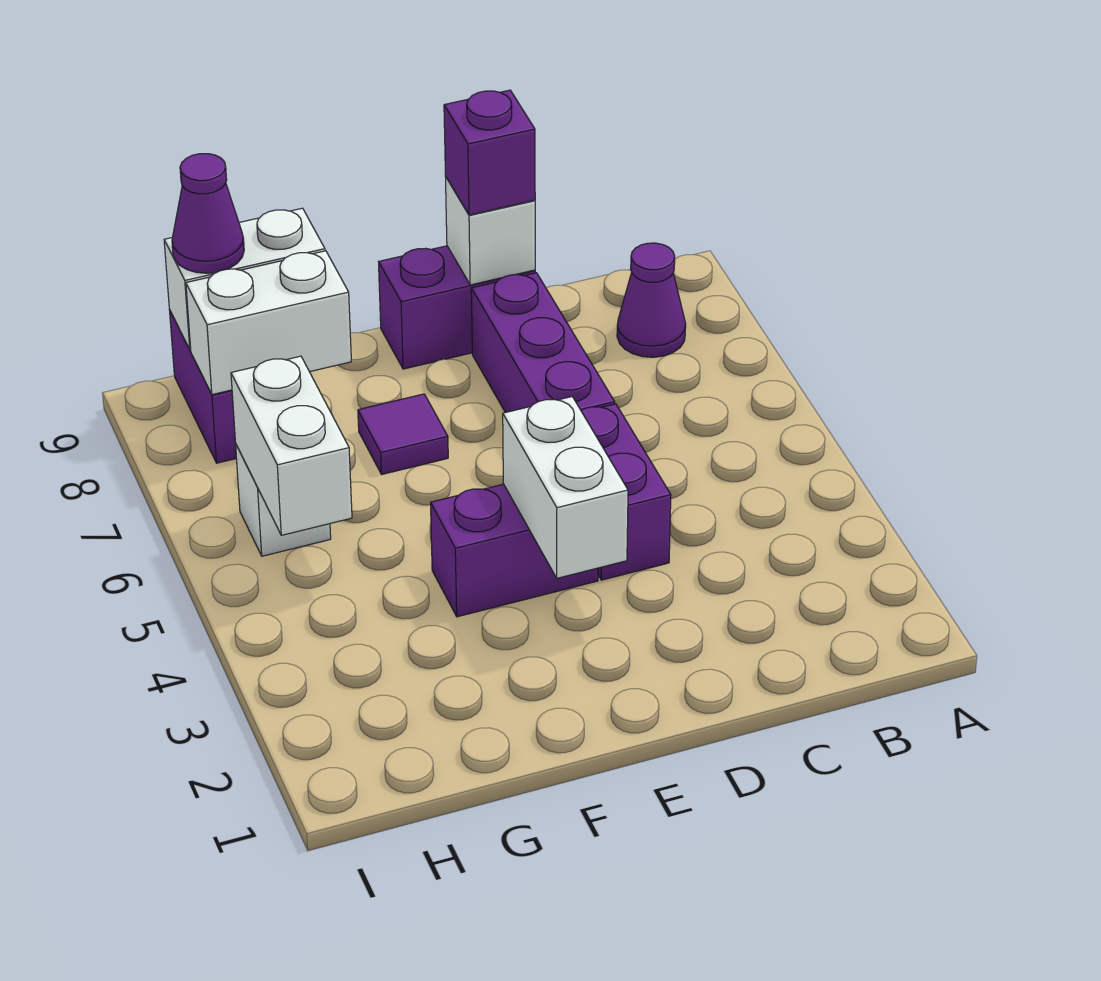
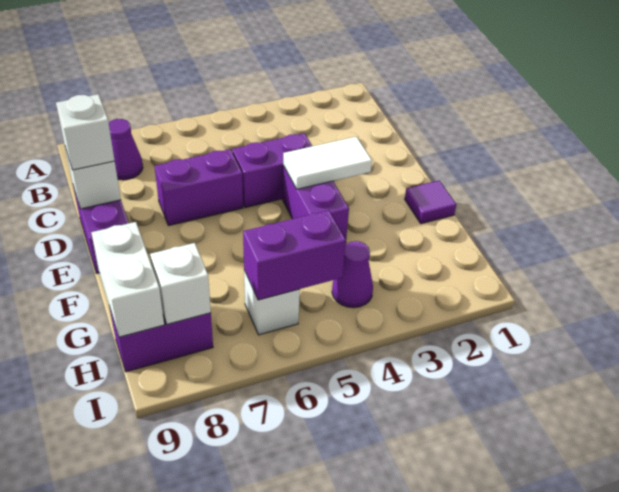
purple 1x3 brick [471,273,615,413] -> purple 1x2 brick [155,149,243,226]
purple 1x1 brick [444,90,535,215] -> white 1x1 brick [56,94,115,170]
white 1x2 brick [503,397,628,578] -> white 1x2 tile [283,137,372,189]
purple 1x1 tile [358,394,448,474] -> purple 1x1 tile moved to [405,180,456,224]
white 1x2 brick [186,251,351,395] -> white 1x1 brick [150,243,211,324]
white 1x2 brick [231,356,352,535] -> purple 1x2 brick [243,210,346,300]
purple 1x1 cone [172,154,244,273] -> purple 1x1 cone moved to [332,241,373,308]

